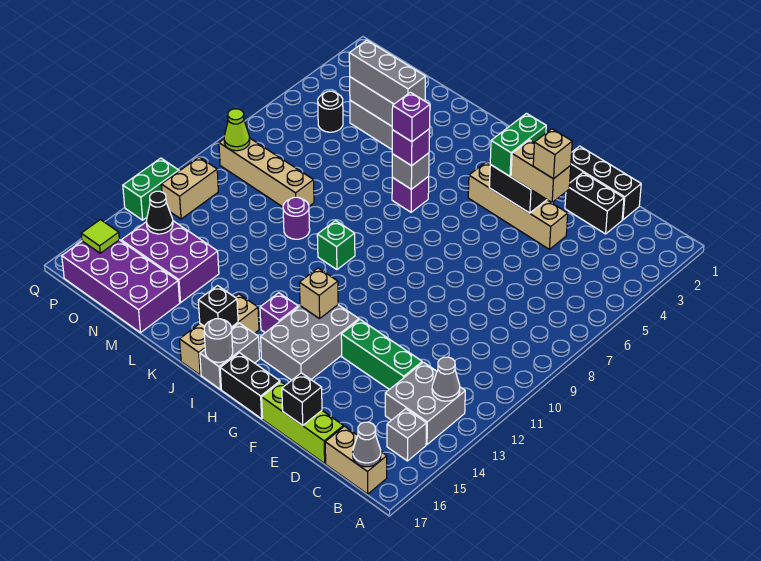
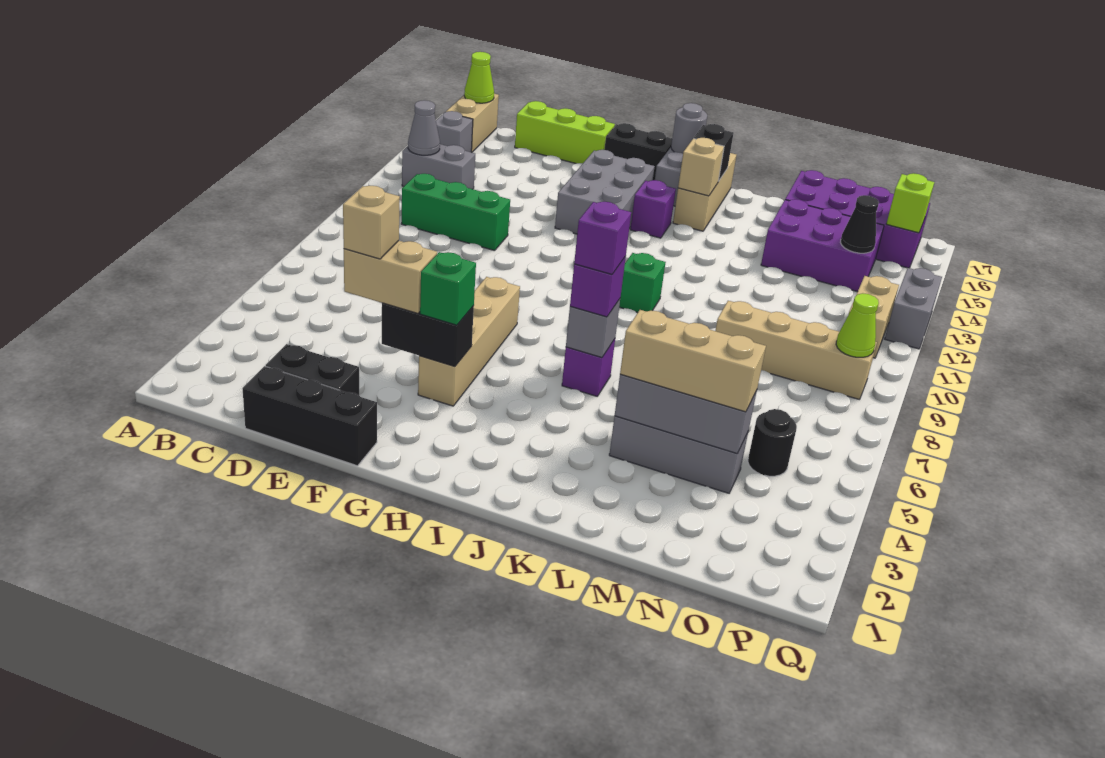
grey 2x2 brick [385,362,465,444] -> grey 1x2 brick [402,144,475,189]
tan 1x2 brick [325,426,387,494] -> tan 1x2 brick turned to [446,94,499,152]
grey 1x1 cone [353,422,381,467] -> lime 1x1 cone [464,52,494,103]
green 1x3 brick [341,320,422,390] -> green 1x3 brick moved to [401,174,510,251]
tan 1x4 brick [468,162,568,249] -> tan 1x4 brick turned to [418,277,520,406]
black 1x1 brick [282,373,322,425] -> none
green 1x2 brick [490,114,546,176] -> green 1x1 brick [420,252,476,325]
tan 1x1 brick [299,268,338,319] -> tan 1x1 brick moved to [678,138,724,196]
grey 1x3 brick [349,40,426,104] -> tan 1x3 brick [620,310,766,412]
purple 1x1 round brick [283,197,310,239] -> none
lime 1x1 tile [81,220,119,253] -> lime 1x1 brick [886,173,934,233]
green 1x2 brick [123,158,179,220] -> grey 1x2 brick [885,268,942,349]

